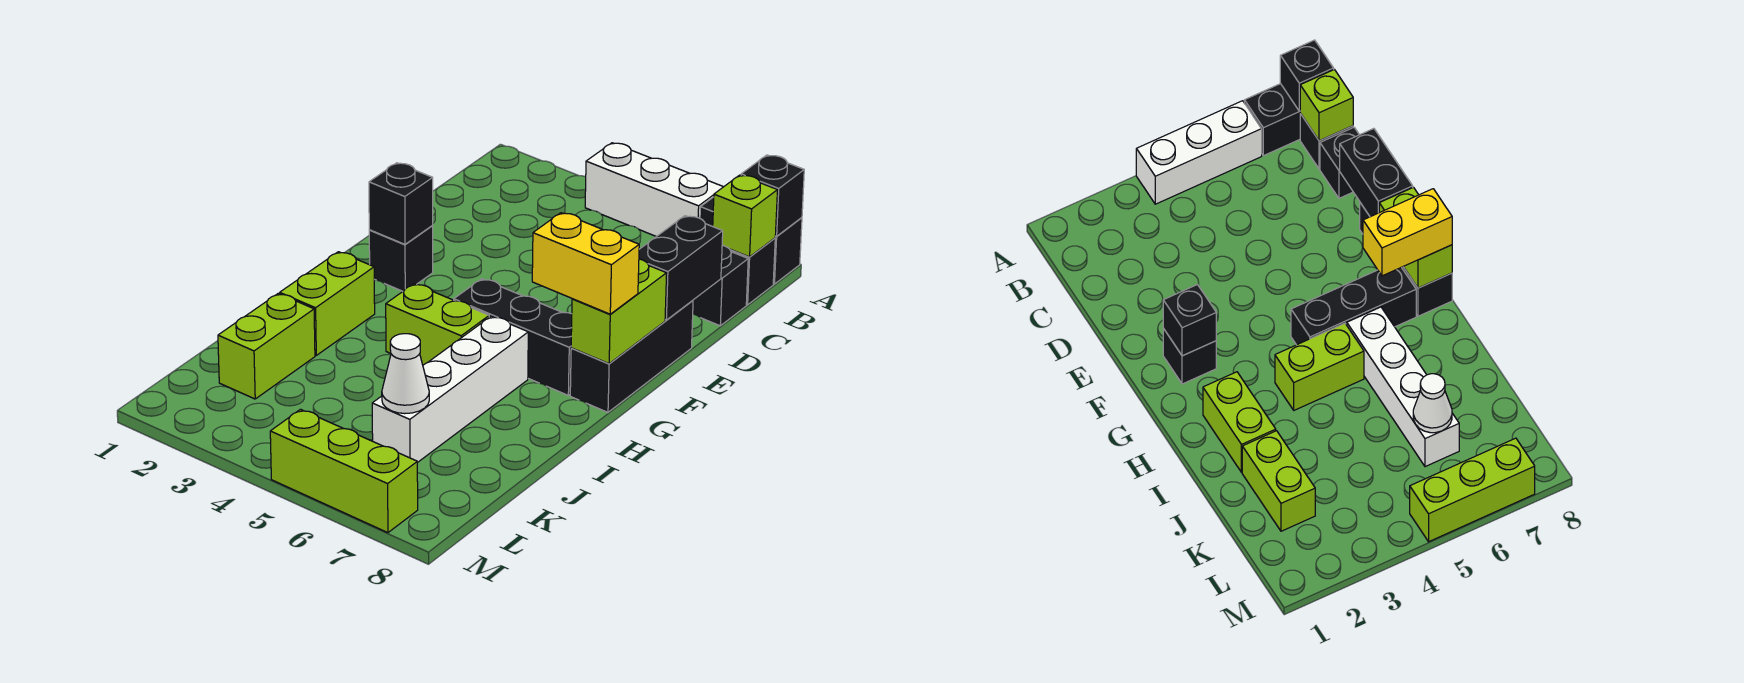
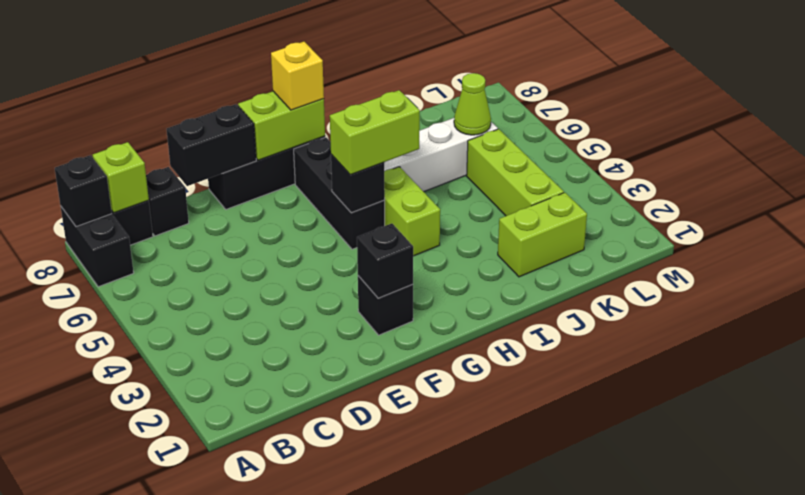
white 1x3 brick [585,143,723,237] -> none
none -> black 1x1 brick [331,154,385,213]
yellow 1x2 brick [532,213,639,314] -> yellow 1x1 brick [271,42,324,110]
lime 1x2 brick [280,252,375,355] -> lime 1x2 brick moved to [330,90,420,175]
white 1x1 cone [382,334,429,414] -> lime 1x1 cone [454,73,491,135]
lime 1x3 brick [270,409,418,533] -> lime 1x3 brick moved to [467,129,564,216]

